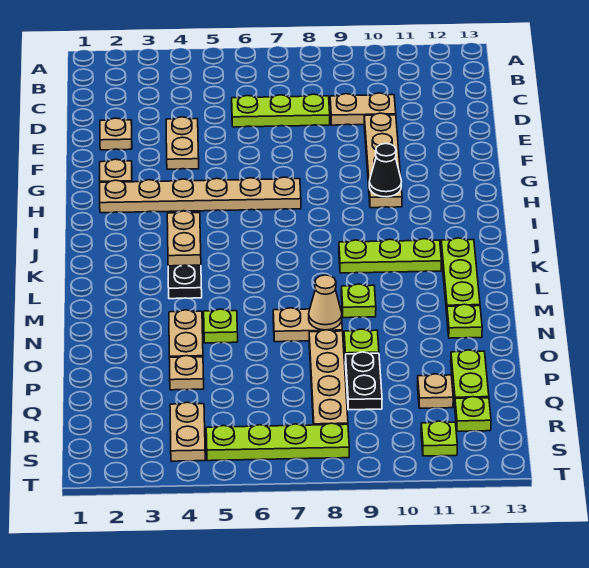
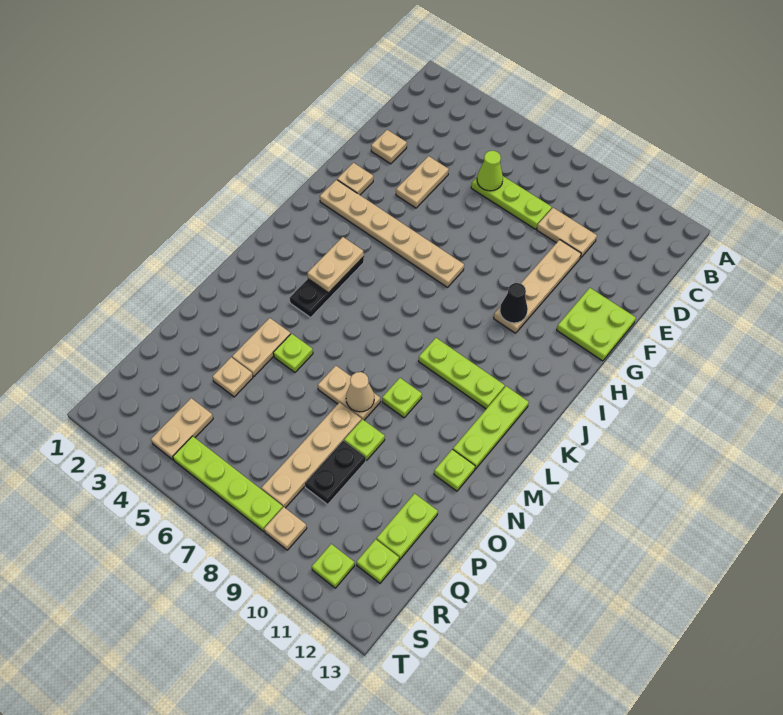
none -> lime 1x1 cone [477,151,503,191]
none -> lime 2x2 plate [557,288,636,361]
tan 1x1 plate [418,374,453,408] -> tan 1x1 plate moved to [264,507,307,550]

